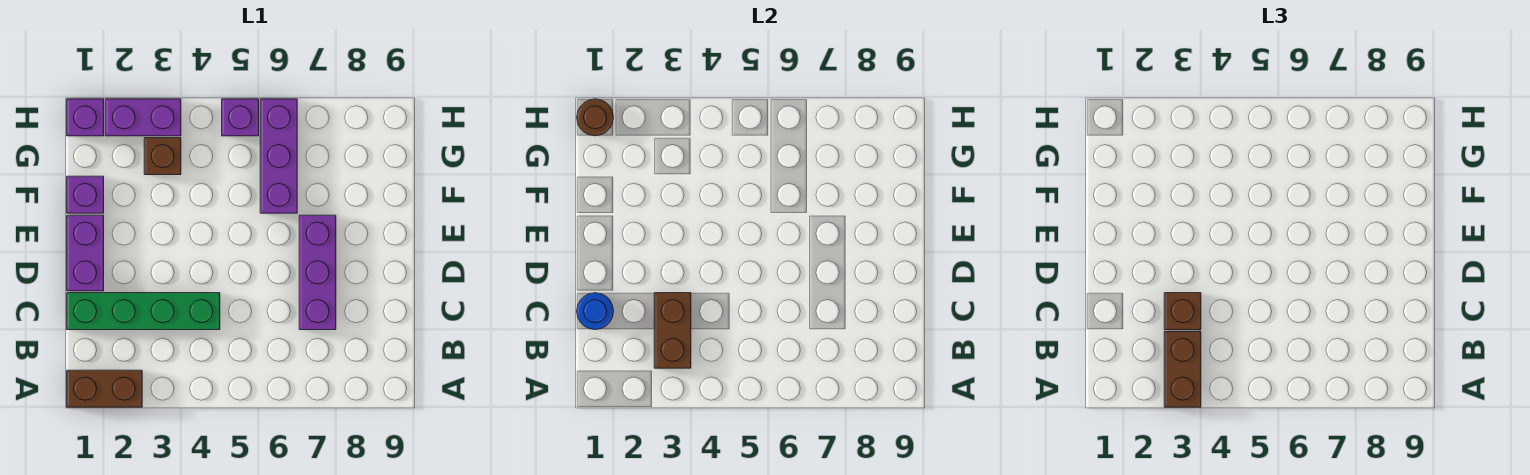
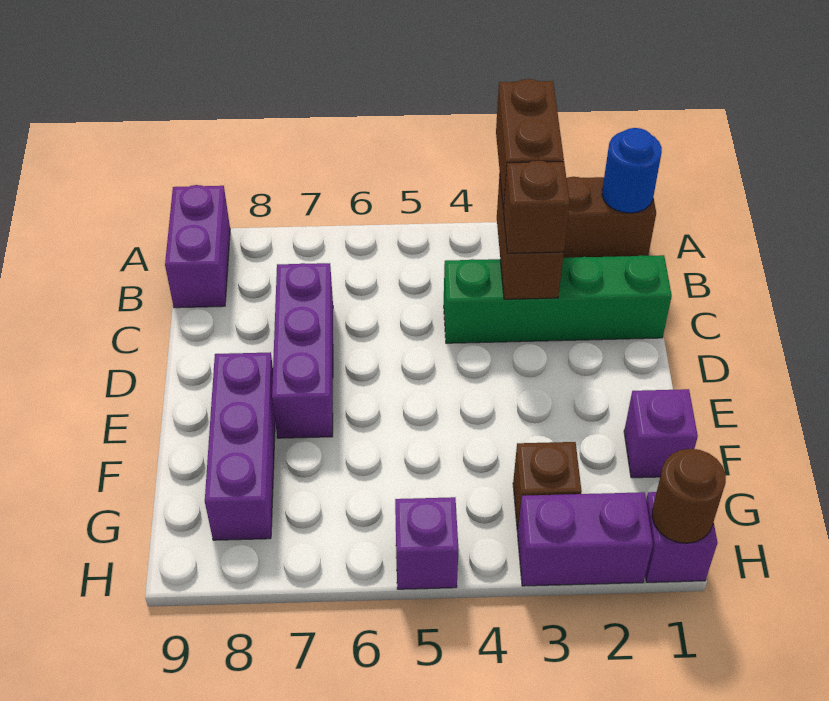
blue 1x1 round brick [577,293,614,330] -> blue 1x1 round brick moved to [602,128,662,213]
purple 1x2 brick [67,215,104,291] -> purple 1x2 brick moved to [165,185,230,308]
purple 1x3 brick [260,99,297,213] -> purple 1x3 brick moved to [205,352,275,540]

